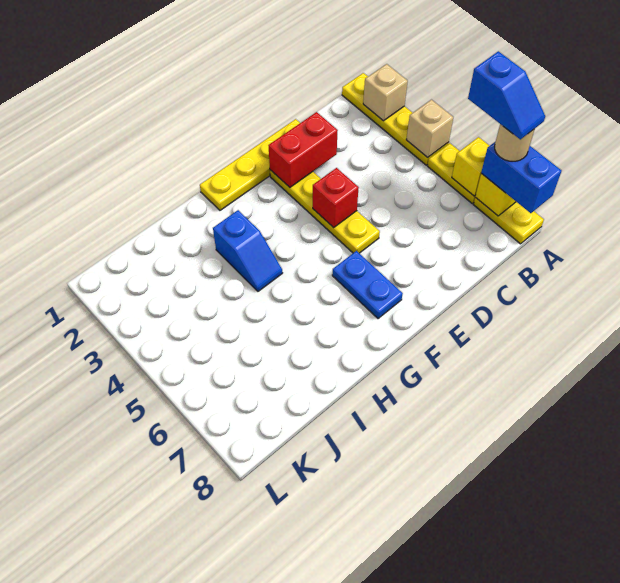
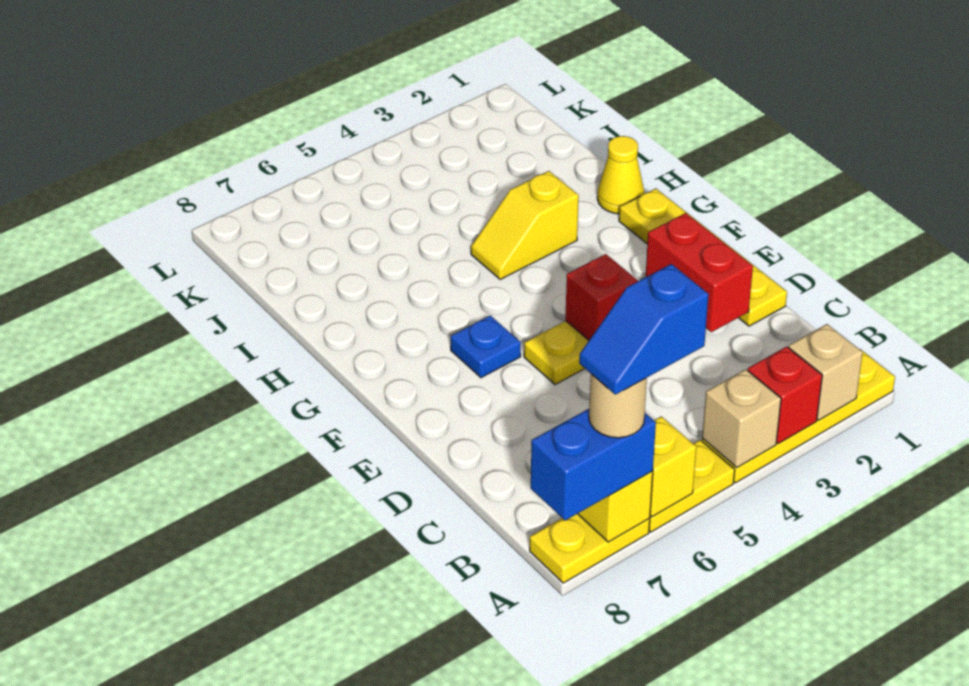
none -> red 1x1 brick [748,346,822,444]
blue 1x2 plate [332,251,403,319] -> blue 1x1 plate [451,315,521,378]
none -> yellow 1x1 cone [597,136,644,214]
blue 1x2 slope [213,210,282,291] -> yellow 1x2 slope [471,171,579,279]

